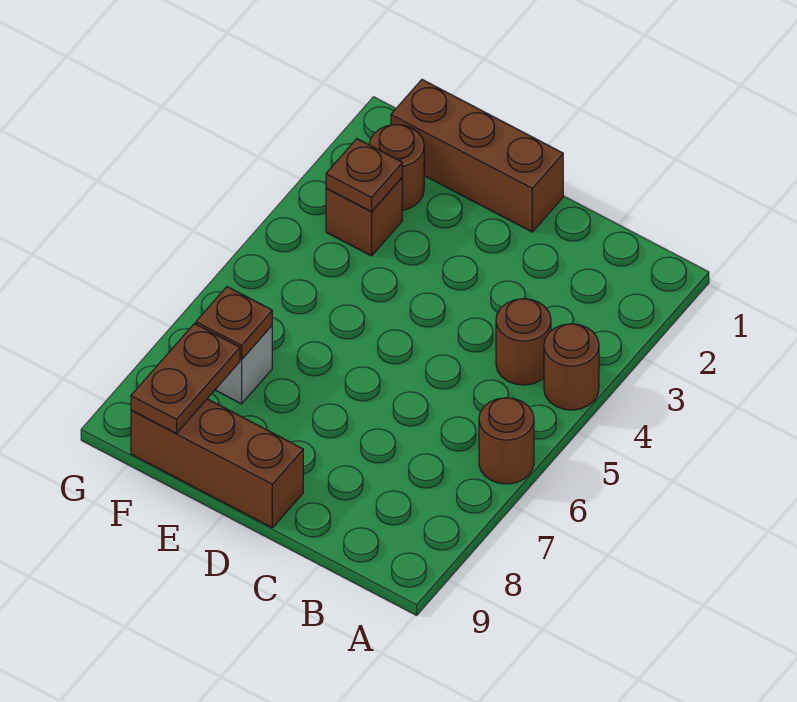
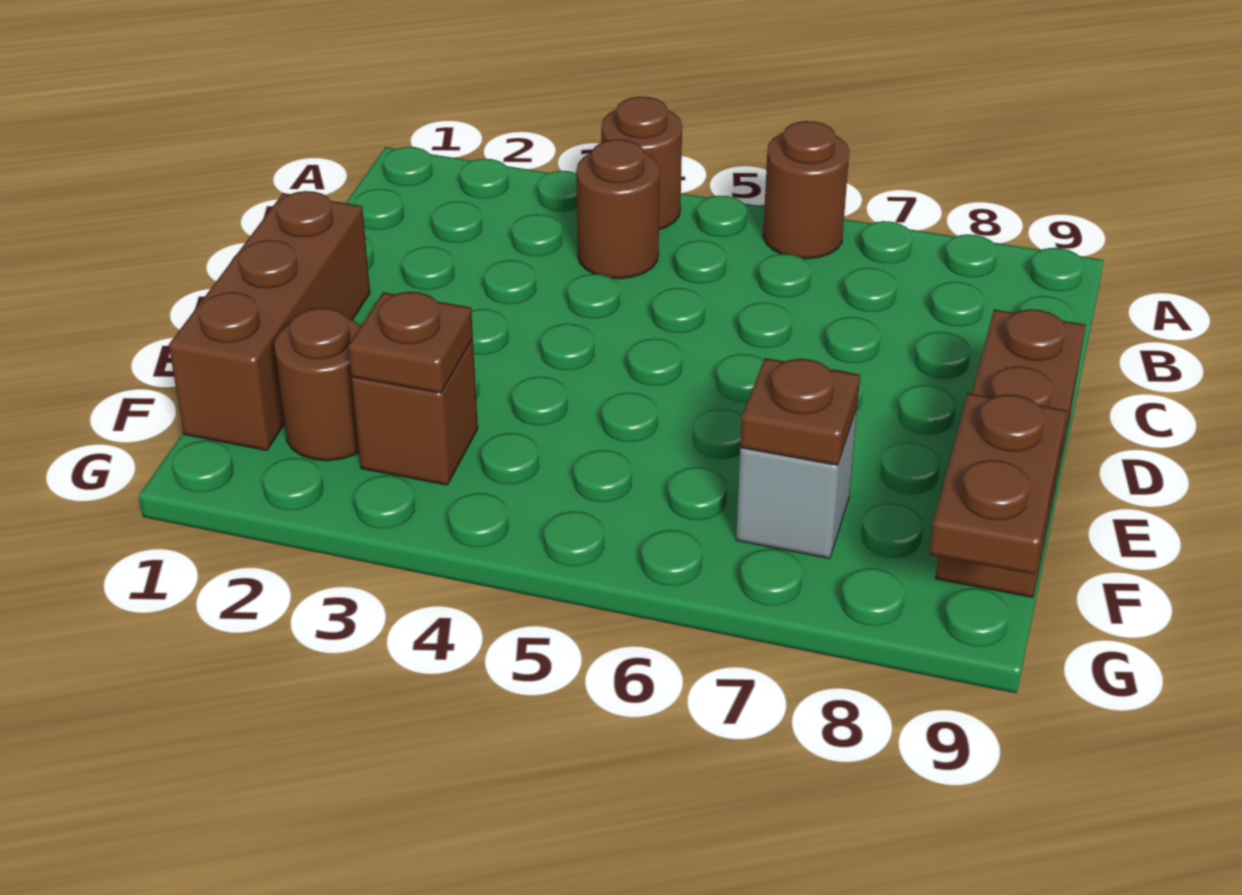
brown 1x2 plate [131,324,240,433] -> brown 1x2 plate turned to [929,393,1067,574]

